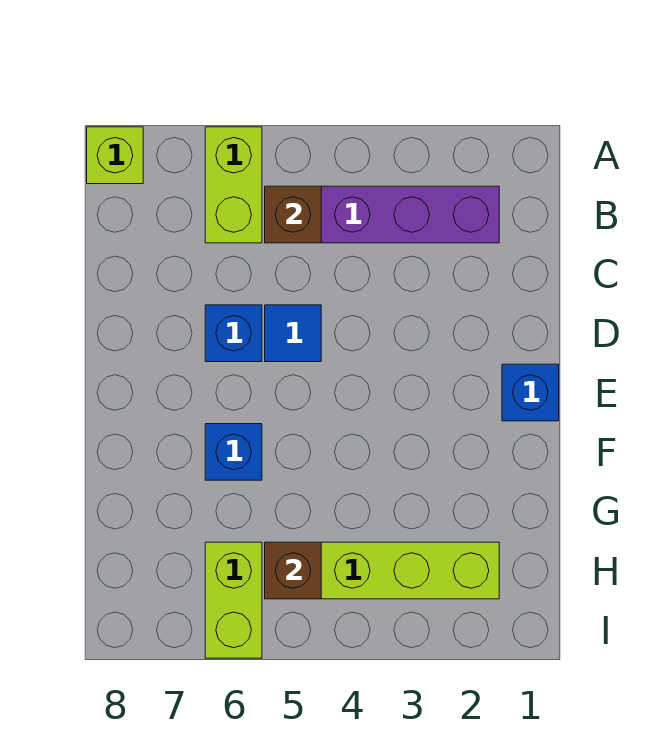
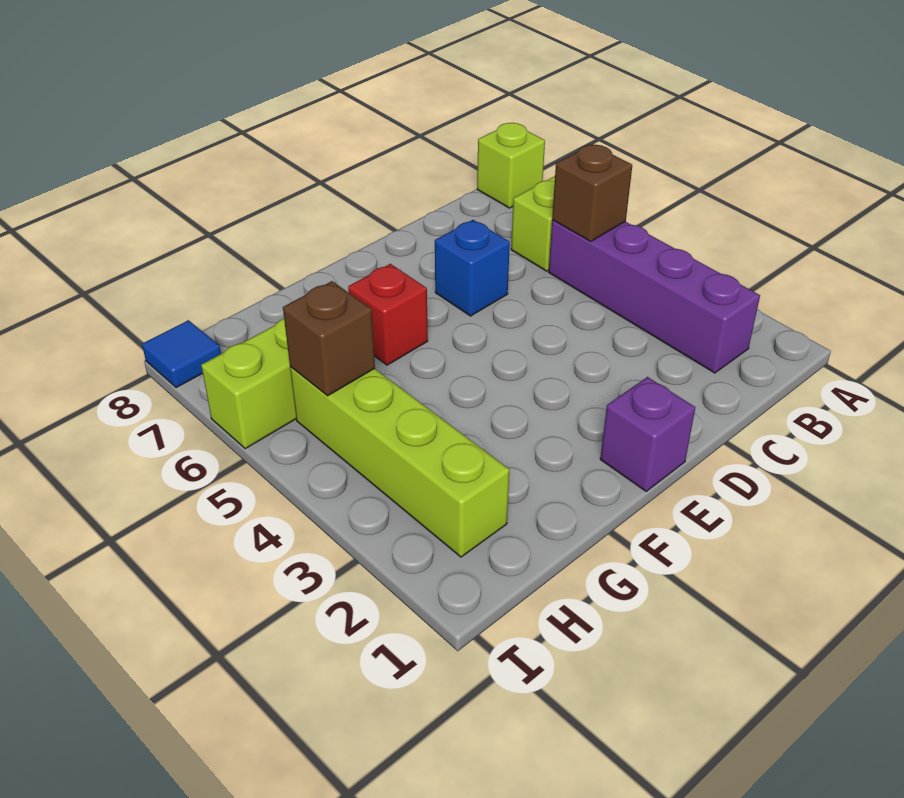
blue 1x1 tile [265,305,321,362] -> blue 1x1 tile moved to [142,320,221,388]
blue 1x1 brick [502,364,559,421] -> purple 1x1 brick [600,377,695,491]
blue 1x1 brick [205,424,262,480] -> red 1x1 brick [348,264,428,365]

